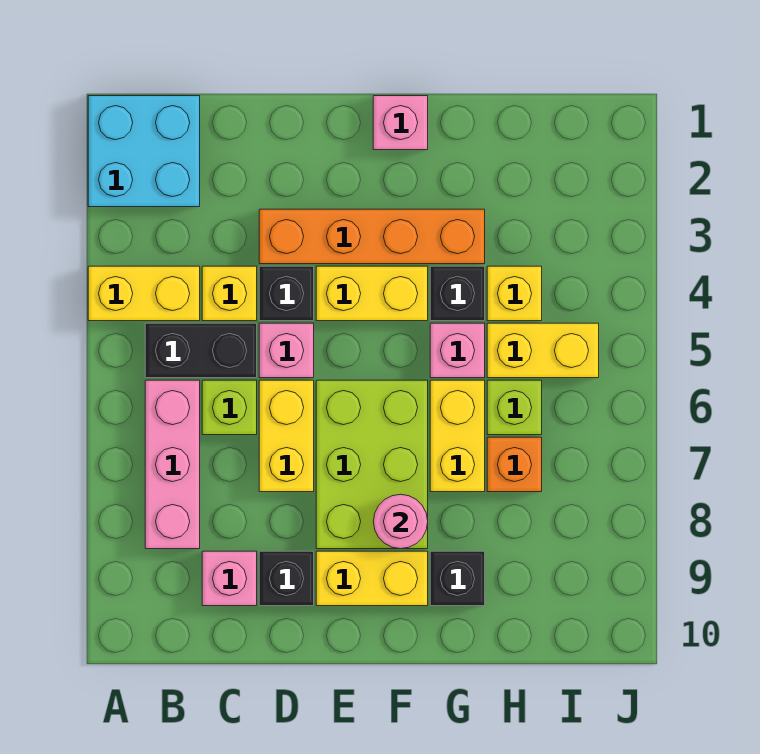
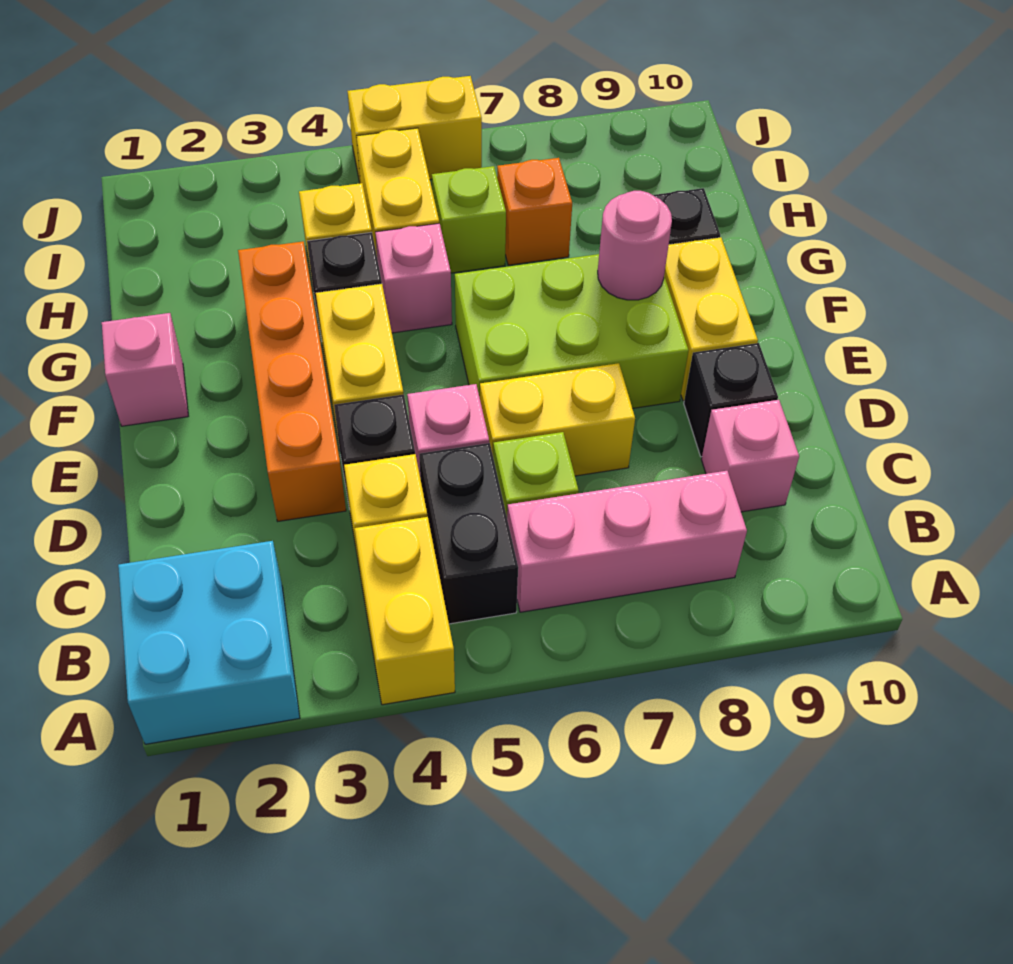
yellow 1x2 brick [430,380,485,492] -> yellow 1x2 brick moved to [348,76,482,182]

